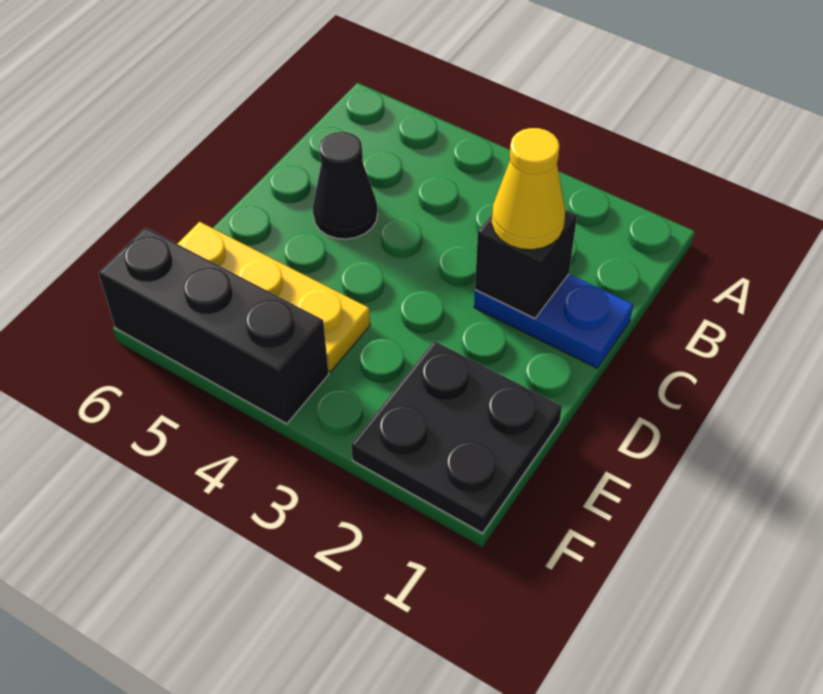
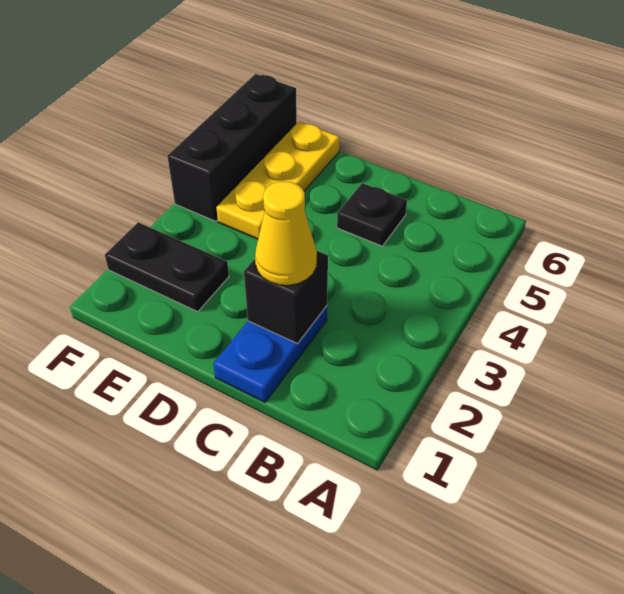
black 1x1 cone [313,132,378,239] -> black 1x1 plate [337,183,407,246]
black 2x2 plate [351,341,562,533] -> black 1x2 plate [105,222,229,312]

